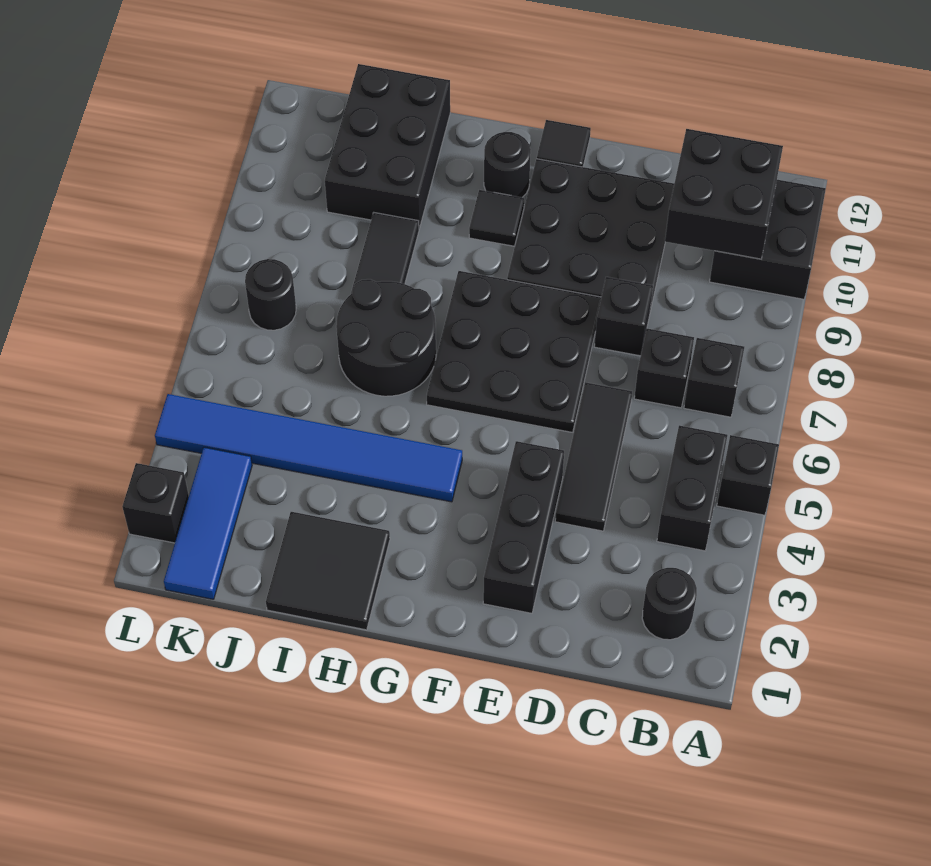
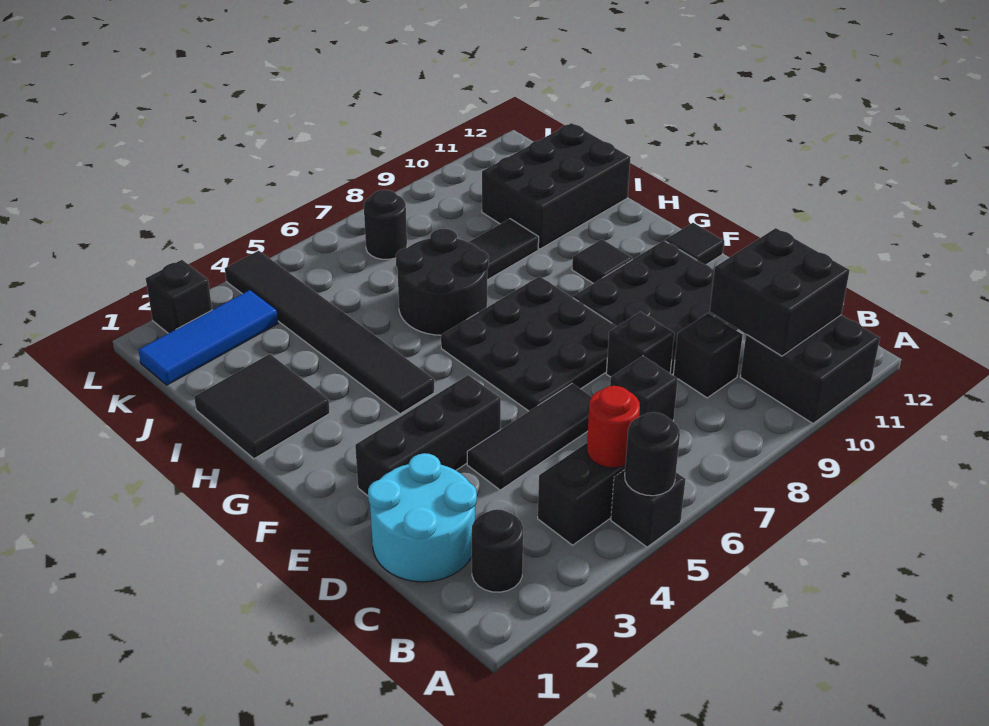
none -> red 1x1 round brick [587,386,640,468]
black 1x1 brick [684,338,744,417] -> black 1x1 brick moved to [673,313,743,398]
none -> cyan 2x2 round brick [368,453,477,582]
blue 1x6 tile [155,394,462,502] -> black 1x6 tile [225,251,434,414]
black 1x1 round brick [484,132,531,197] -> black 1x1 round brick moved to [625,412,680,496]

